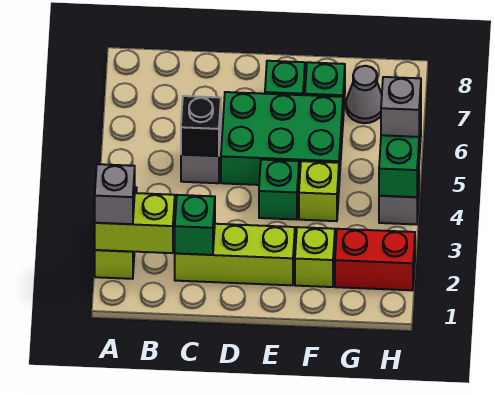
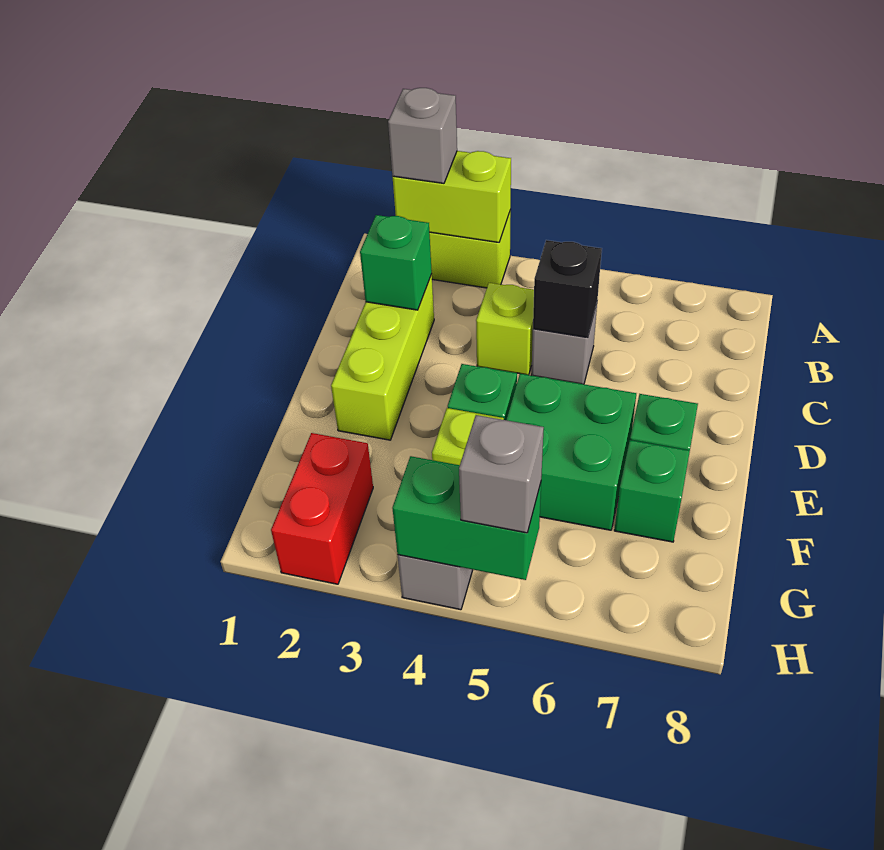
lime 1x2 brick [95,193,175,253] -> lime 1x2 brick turned to [393,151,511,243]
green 2x3 brick [221,92,343,185] -> green 2x2 brick [506,374,636,530]
lime 1x1 brick [295,227,335,287] -> lime 1x1 brick moved to [476,283,534,375]
grey 1x1 cone [346,66,382,123] -> none

